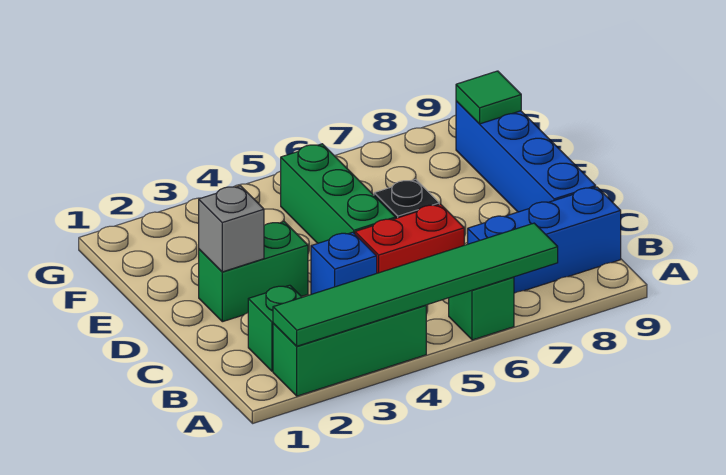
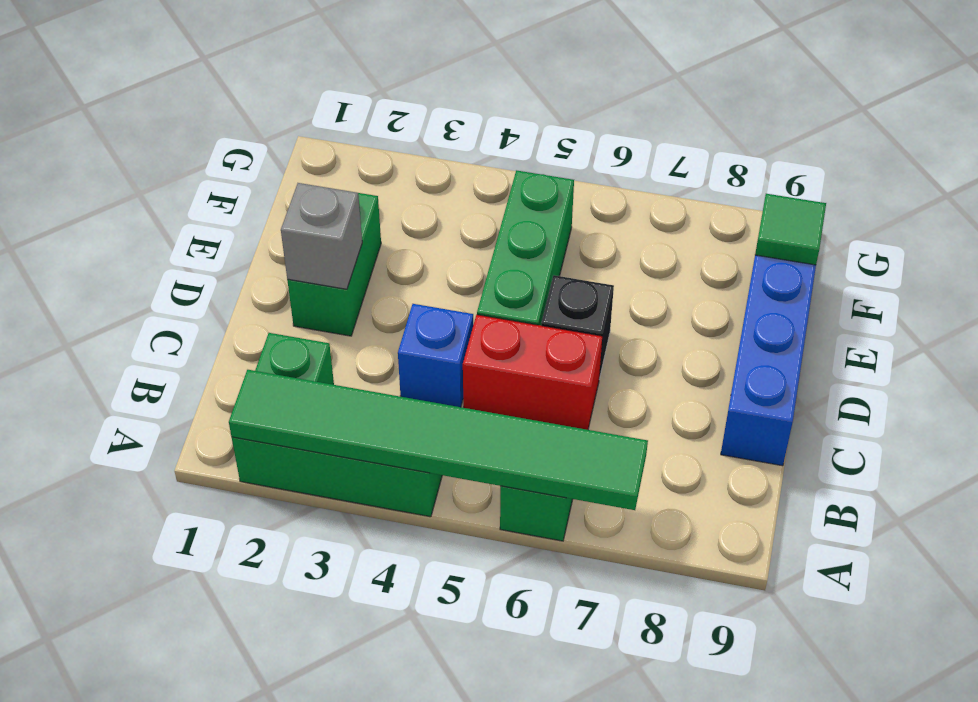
blue 1x3 brick [468,187,621,293] -> none
green 1x2 brick [199,222,308,322] -> green 1x2 brick turned to [287,193,381,336]

